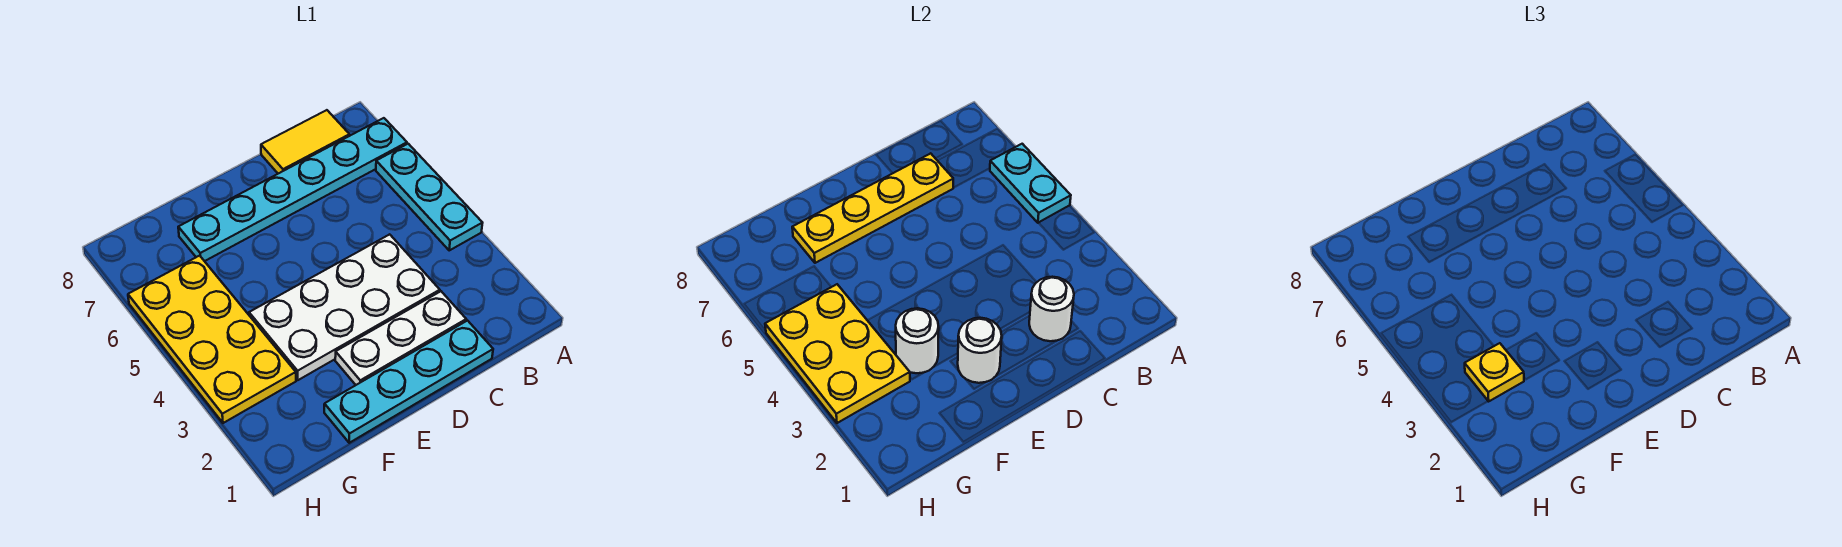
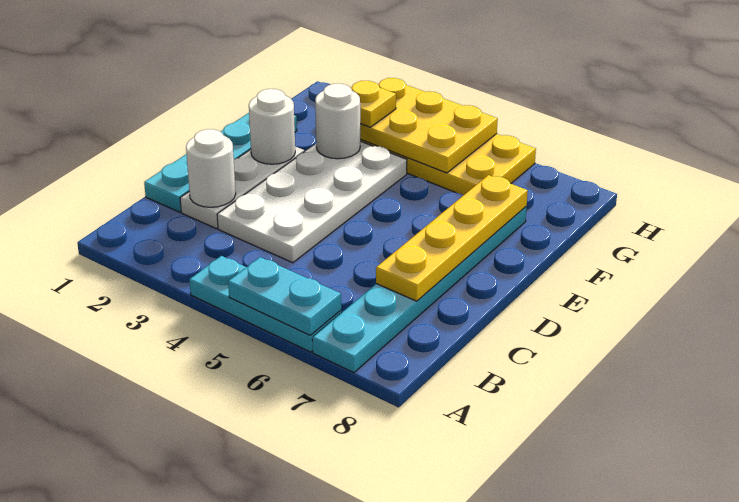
yellow 1x2 tile [261,110,349,174] -> none

